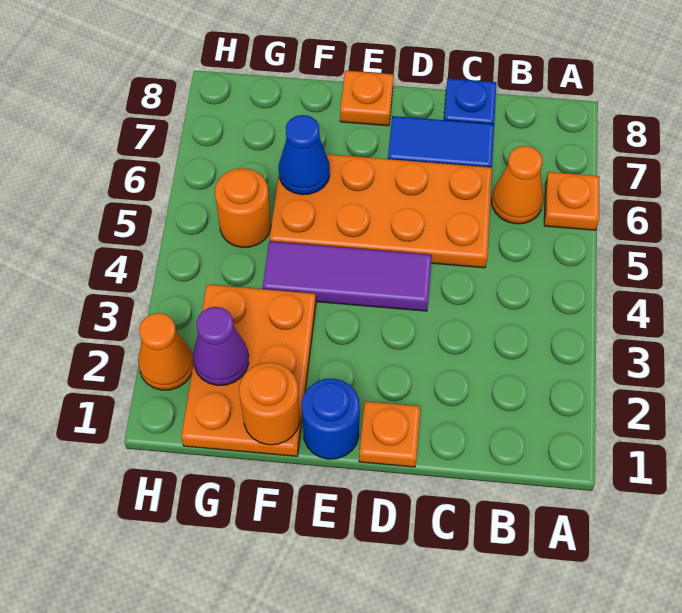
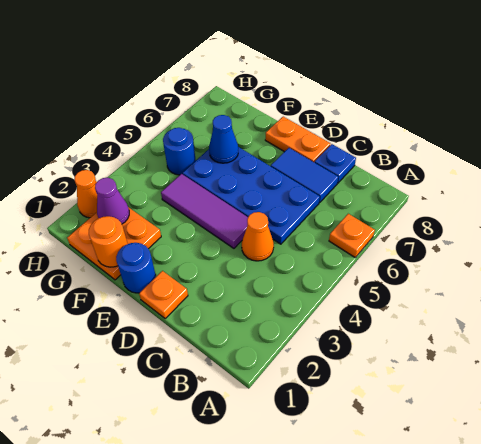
orange 1x1 cone [491,146,544,224] -> orange 1x1 cone moved to [242,212,274,261]
orange 2x4 plate [269,151,492,268] -> blue 2x4 plate [183,147,320,244]
orange 1x1 plate [340,71,394,126] -> orange 1x2 plate [265,117,330,162]
orange 2x3 plate [181,285,316,456] -> orange 2x2 plate [67,207,161,280]
orange 1x1 round brick [215,168,271,248] -> blue 1x1 round brick [163,128,196,175]

